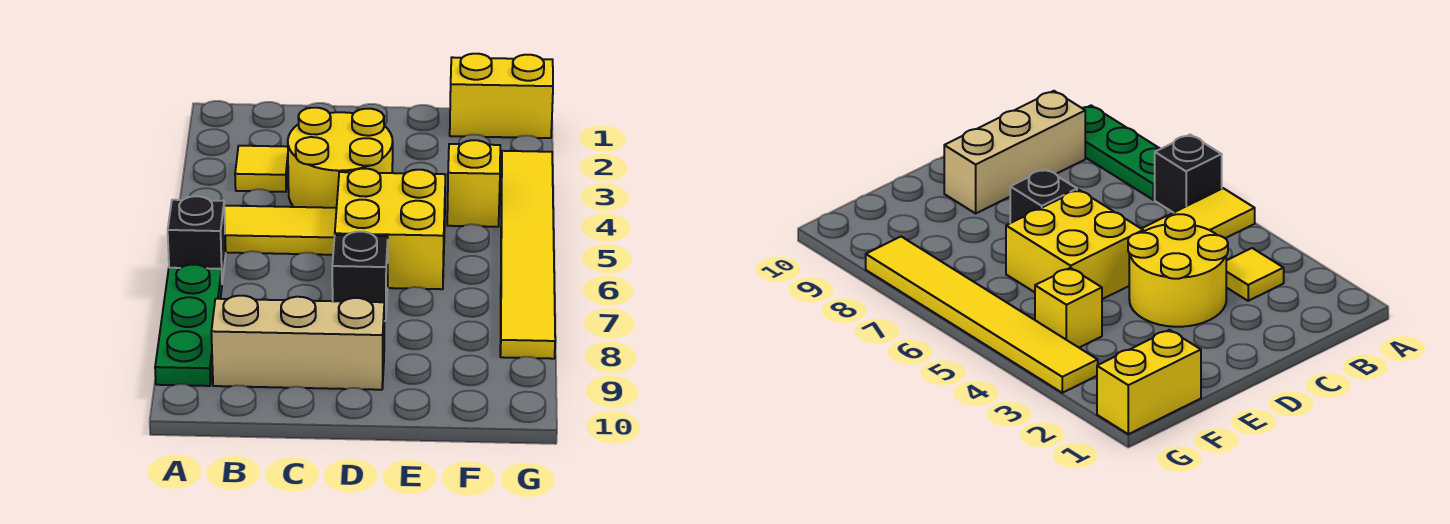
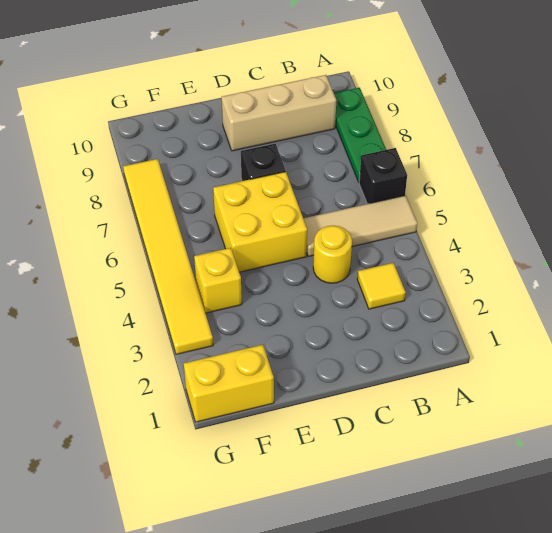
yellow 1x3 tile [224,206,337,255] -> tan 1x3 tile [303,196,417,256]
yellow 2x2 round brick [288,108,393,208] -> yellow 1x1 round brick [313,226,352,283]

